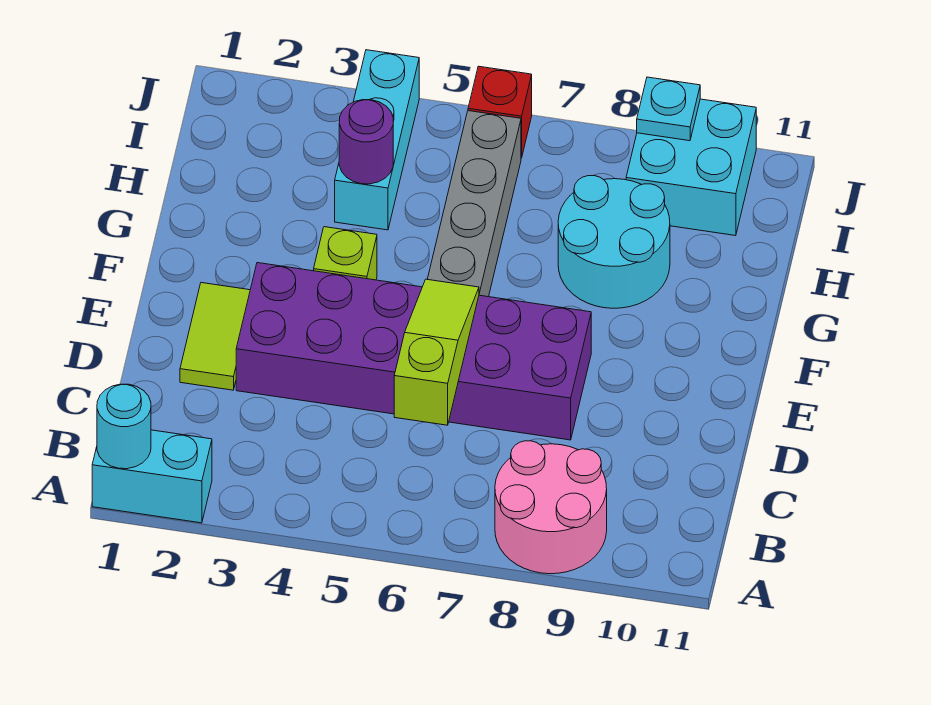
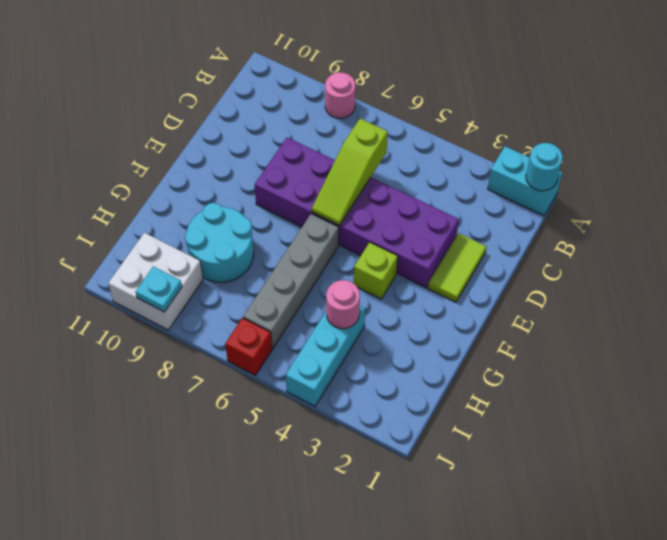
pink 2x2 round brick [495,441,607,574] -> pink 1x1 round brick [325,72,355,119]
purple 1x1 round brick [339,100,393,184] -> pink 1x1 round brick [326,280,360,329]
cyan 2x2 brick [626,99,756,236] -> white 2x2 brick [108,233,203,330]

